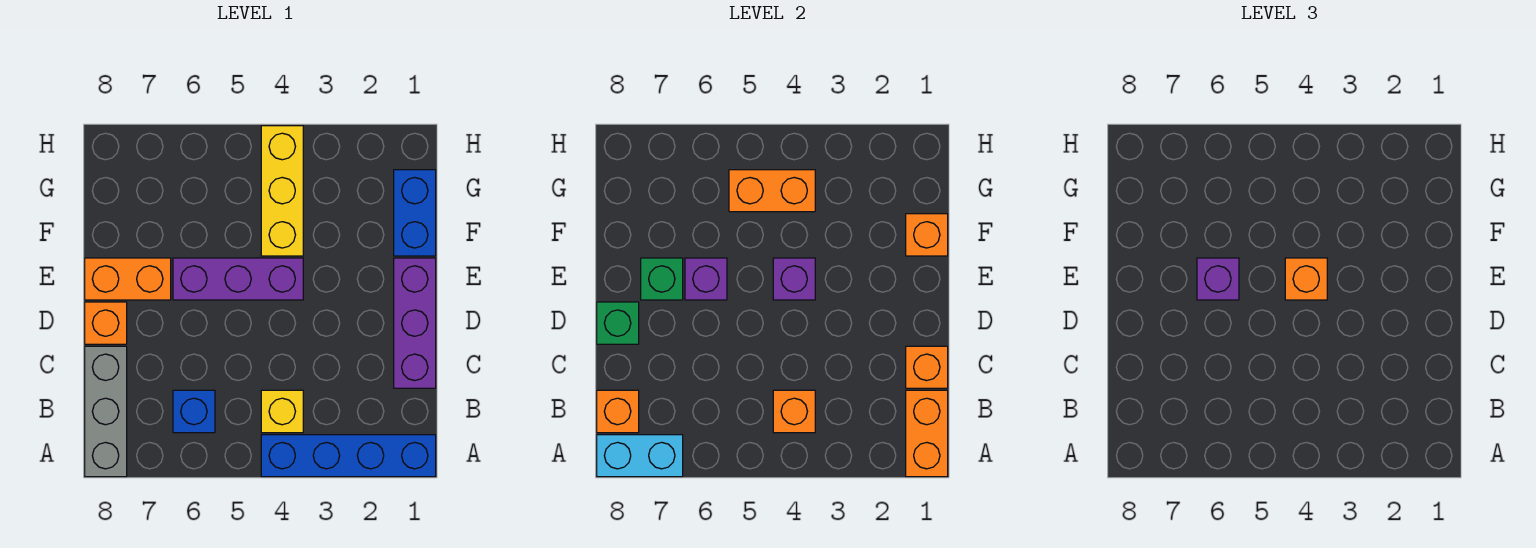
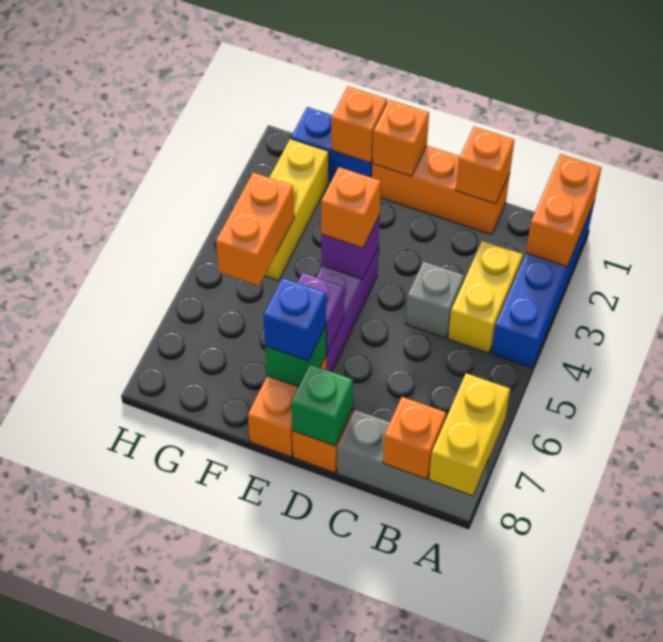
orange 1x2 brick [906,390,948,477] -> orange 1x2 brick turned to [526,154,602,266]
cyan 1x2 brick [597,435,683,477] -> yellow 1x2 brick [429,373,510,496]
yellow 1x1 brick [261,390,303,433] -> yellow 1x2 brick [448,241,523,353]
orange 1x1 brick [773,390,815,433] -> orange 1x1 brick moved to [372,100,429,176]
blue 1x1 brick [173,390,215,433] -> blue 1x1 brick moved to [263,278,326,361]
purple 1x3 brick [394,258,436,388] -> orange 1x3 brick [372,146,510,235]
none -> grey 1x1 brick [406,261,464,338]
purple 1x1 brick [1197,258,1239,300] -> none
yellow 1x3 brick [261,126,303,256] -> yellow 1x3 brick turned to [265,139,329,281]

